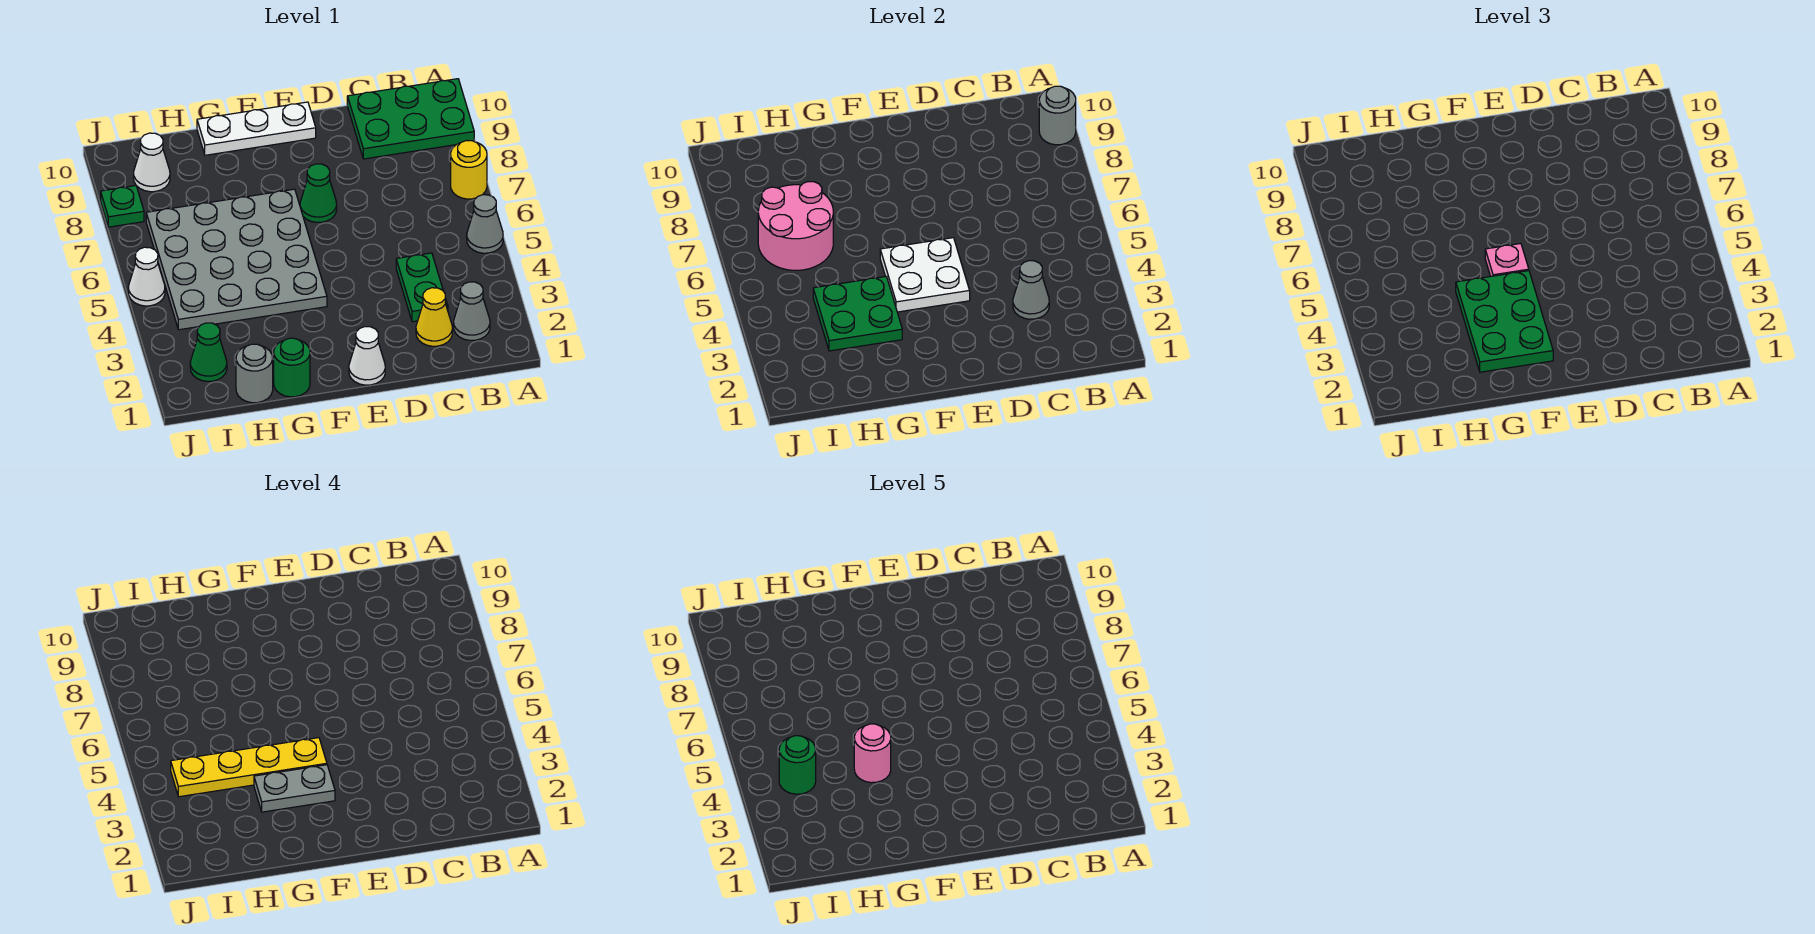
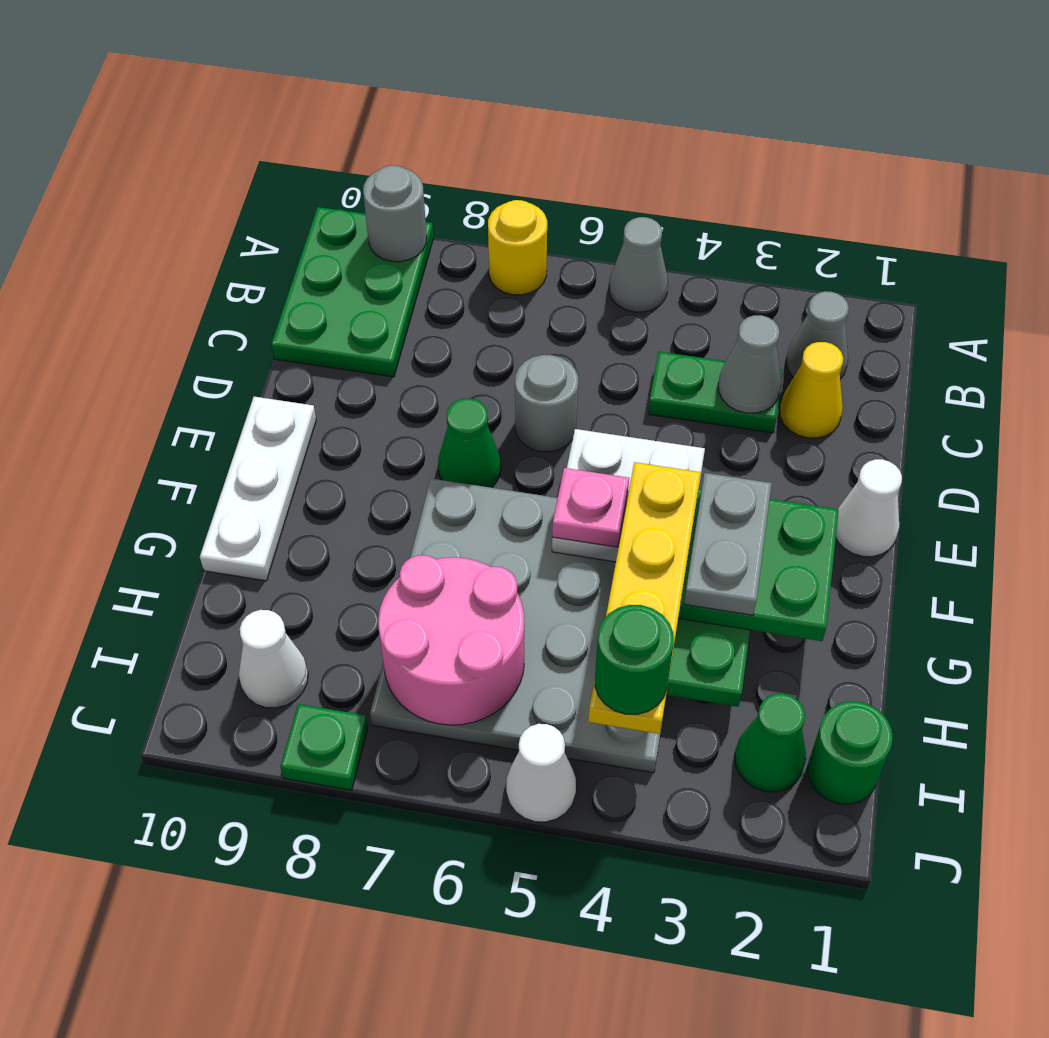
green 1x1 round brick [274,338,310,397] -> green 1x1 round brick moved to [808,701,893,804]
pink 1x1 round brick [854,724,891,783] -> none
grey 1x1 round brick [236,344,273,403] -> grey 1x1 round brick moved to [515,355,578,452]

